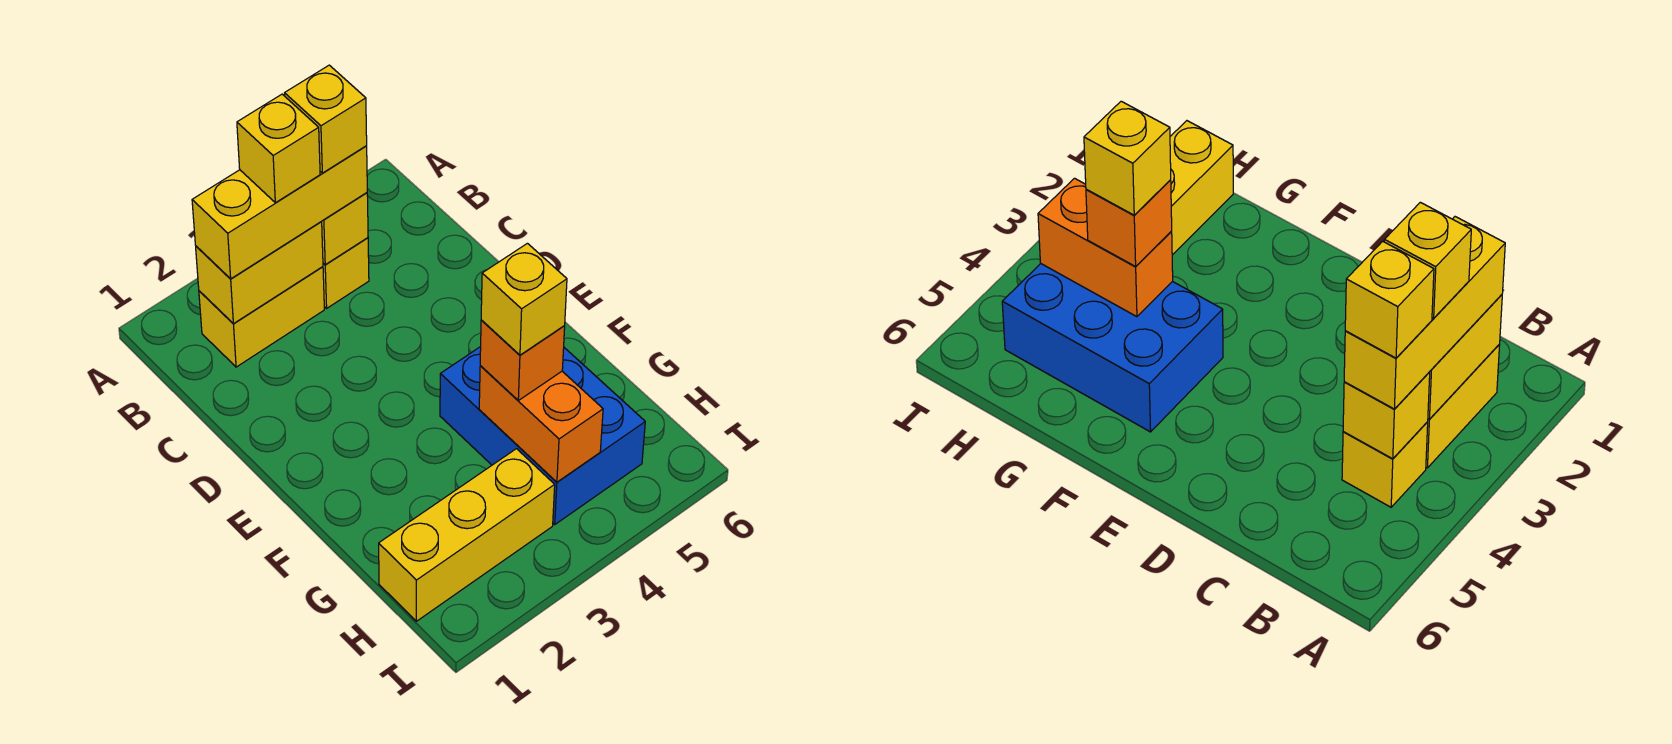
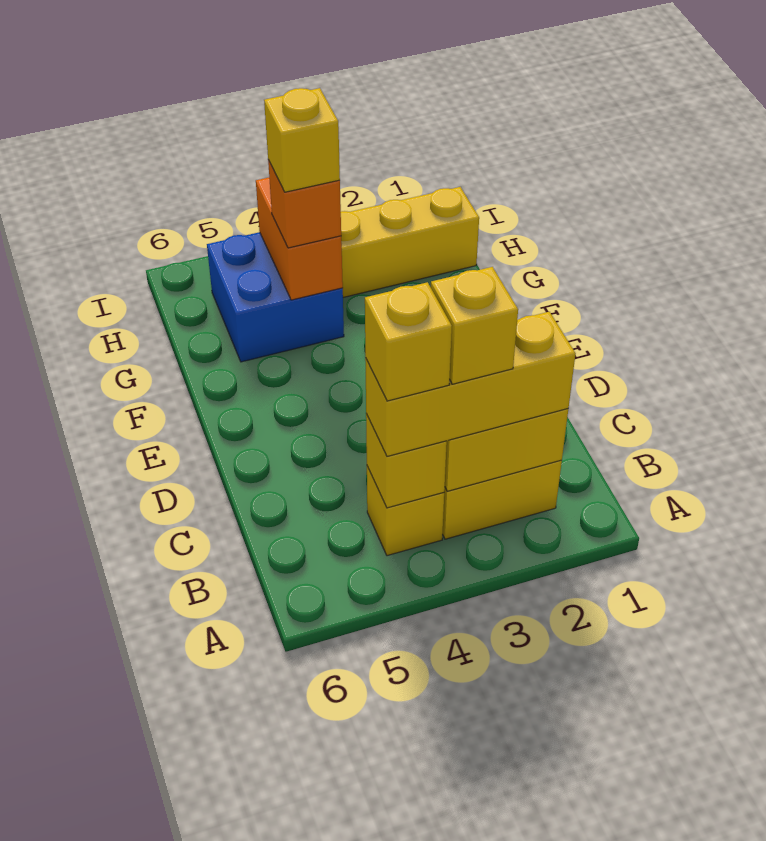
blue 2x3 brick [440,347,645,524] -> blue 2x2 brick [207,232,344,362]

